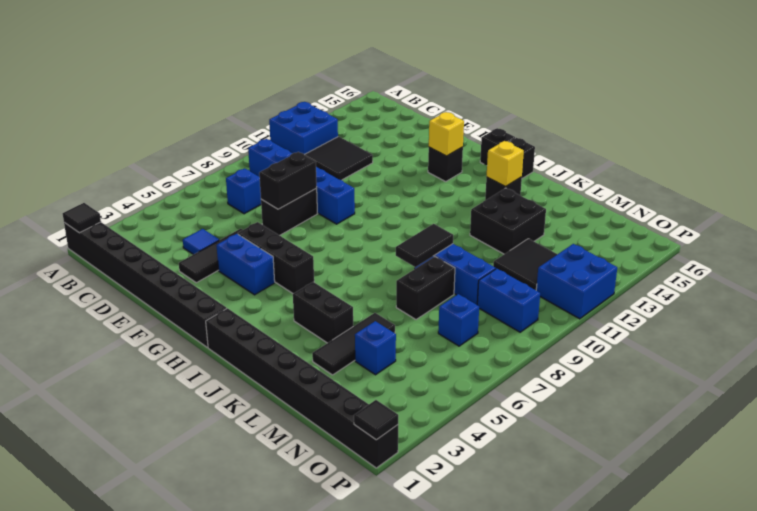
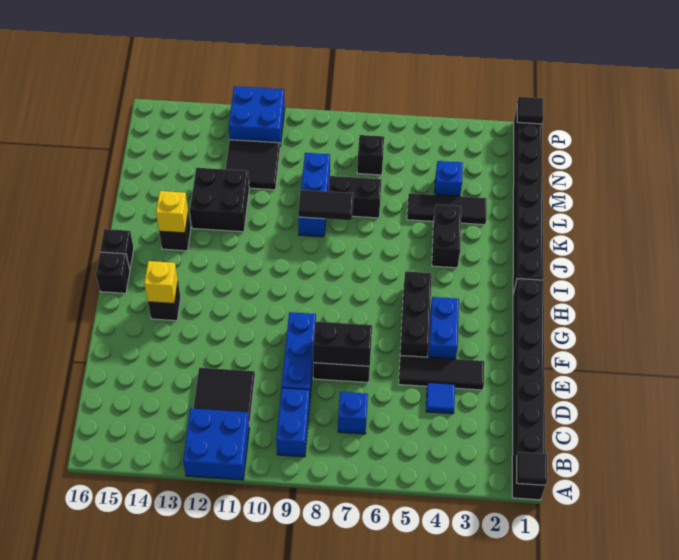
blue 1x1 brick [438,294,479,346] -> black 1x1 brick [357,135,384,175]
blue 1x2 brick [477,269,540,332] -> none

